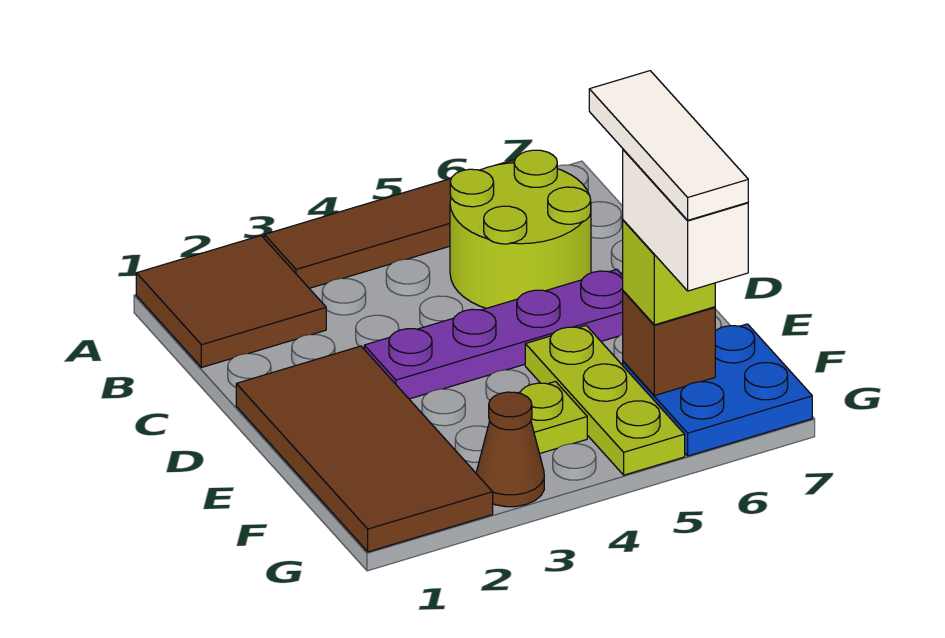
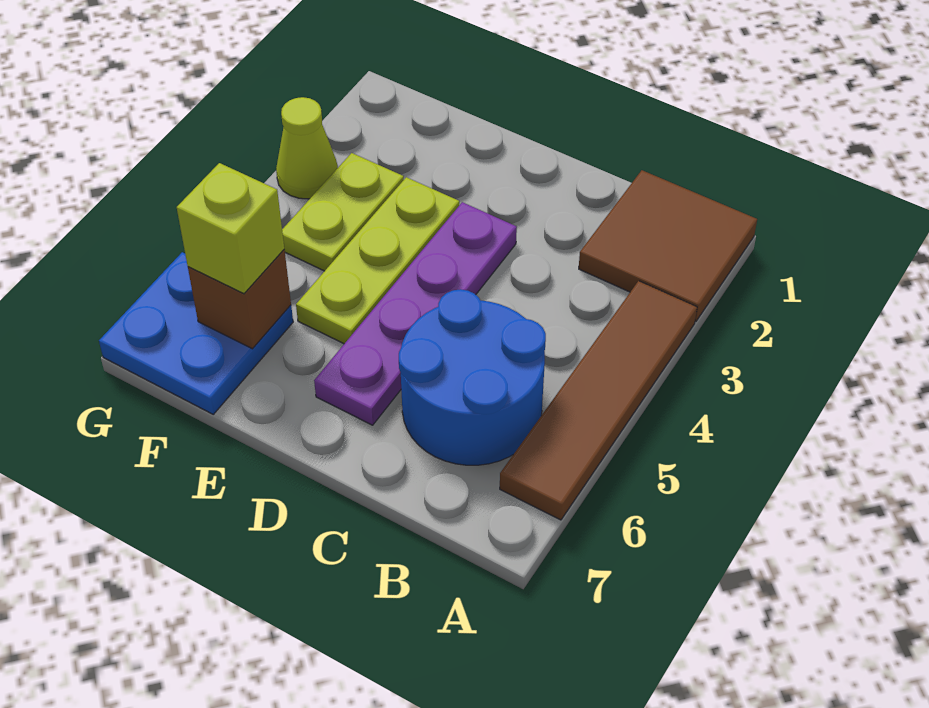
lime 2x2 round brick [450,150,591,308] -> blue 2x2 round brick [399,289,546,465]
brown 2x4 tile [236,346,493,552] -> none
lime 1x3 plate [525,326,685,475] -> lime 1x3 plate turned to [296,177,459,344]
white 1x3 tile [589,71,748,220] -> none
lime 1x1 plate [519,382,587,454] -> lime 1x2 plate [282,153,404,271]
white 1x2 brick [623,149,748,291] -> none
brown 1x1 cone [476,392,544,507] -> lime 1x1 cone [276,97,338,199]

